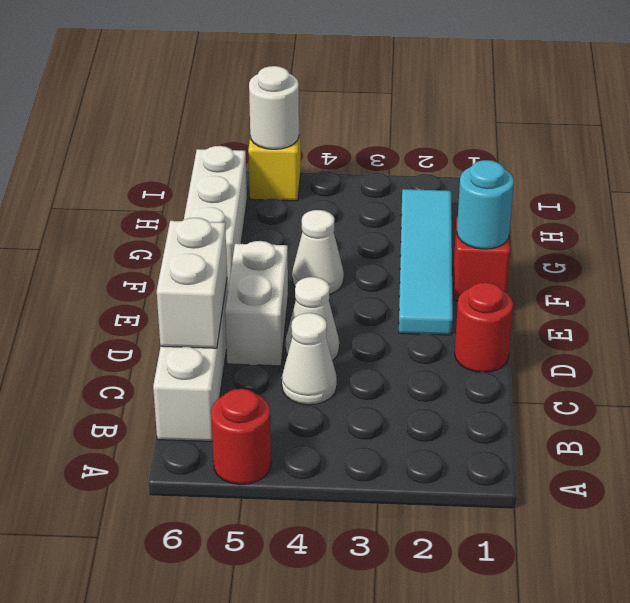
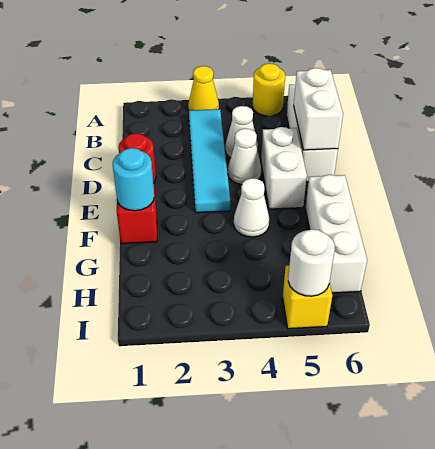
none -> yellow 1x1 cone [188,66,219,110]
red 1x1 round brick [211,389,271,485] -> yellow 1x1 round brick [253,63,285,116]
cyan 1x4 tile [399,189,453,335] -> cyan 1x4 tile moved to [189,109,230,213]

